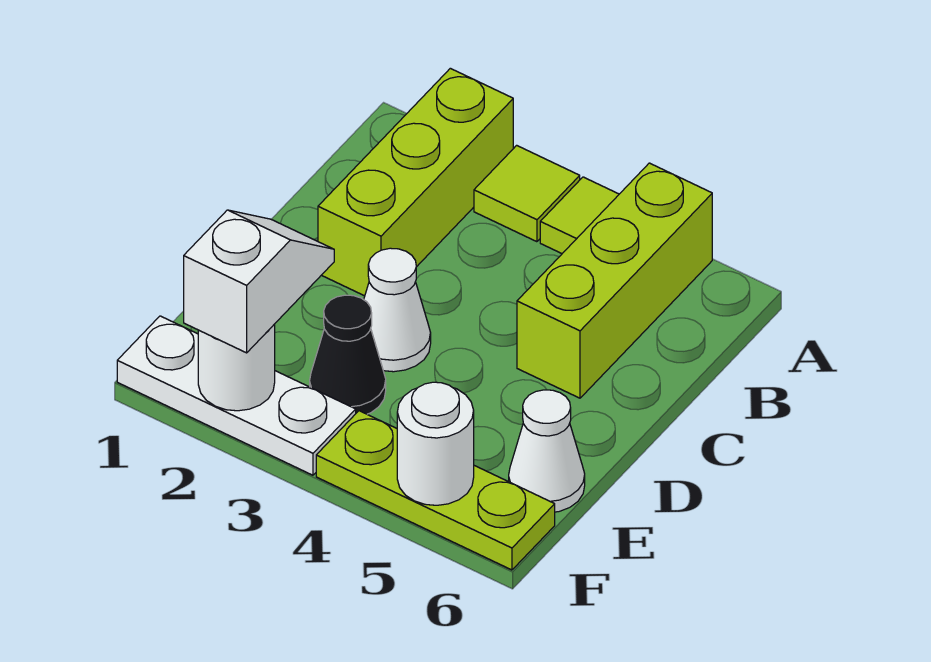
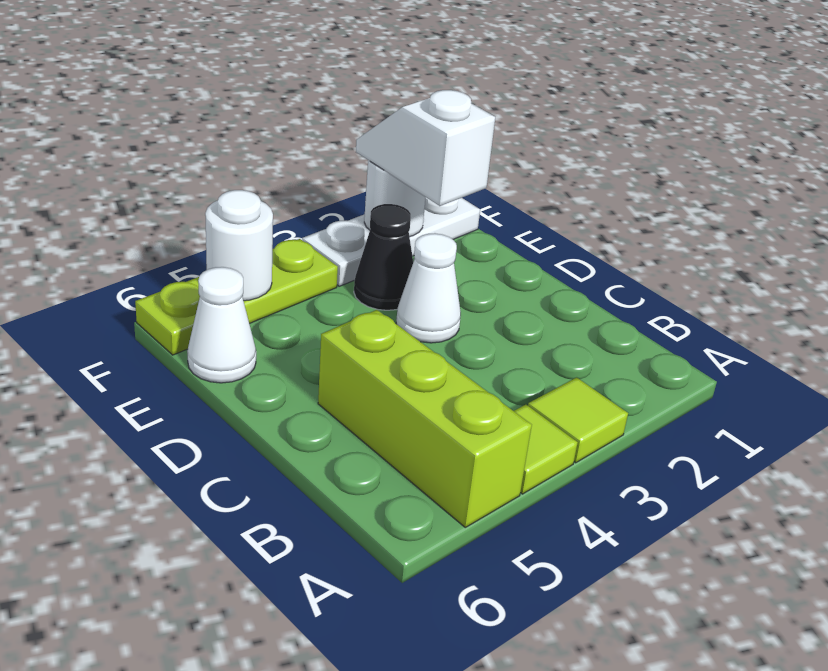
lime 1x3 brick [318,68,513,296] -> none
white 1x2 slope [184,210,334,353] -> white 1x2 slope turned to [356,90,495,206]

